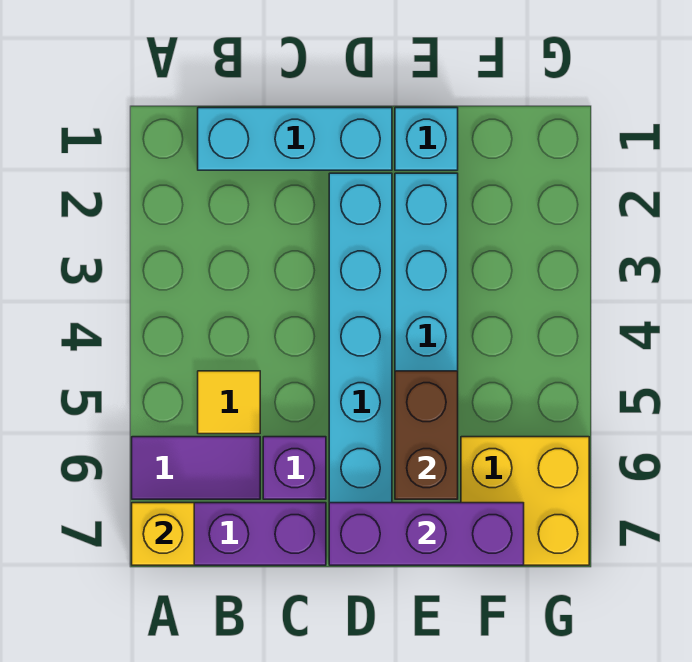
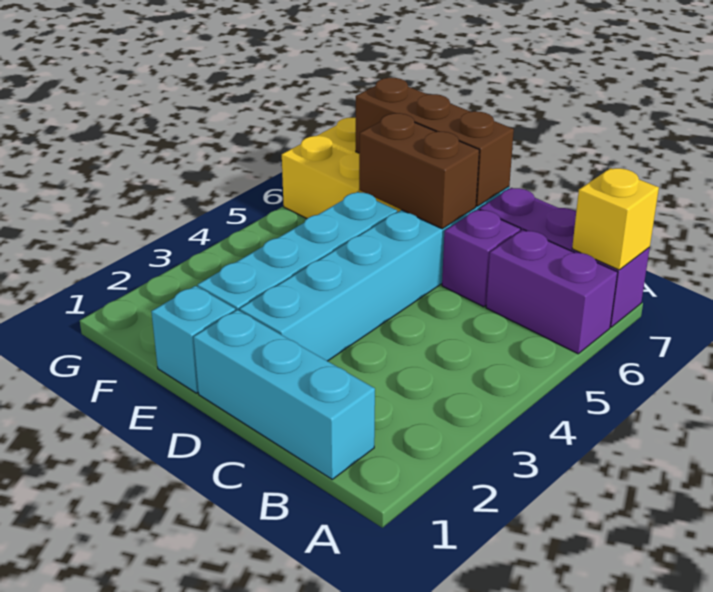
purple 1x2 tile [132,437,260,499] -> purple 1x2 brick [486,230,618,354]
yellow 1x1 tile [198,371,260,434] -> none
purple 1x3 brick [329,503,524,565] -> brown 1x3 brick [356,78,514,206]
brown 1x2 brick [395,371,458,499] -> brown 1x2 brick turned to [359,113,479,229]

